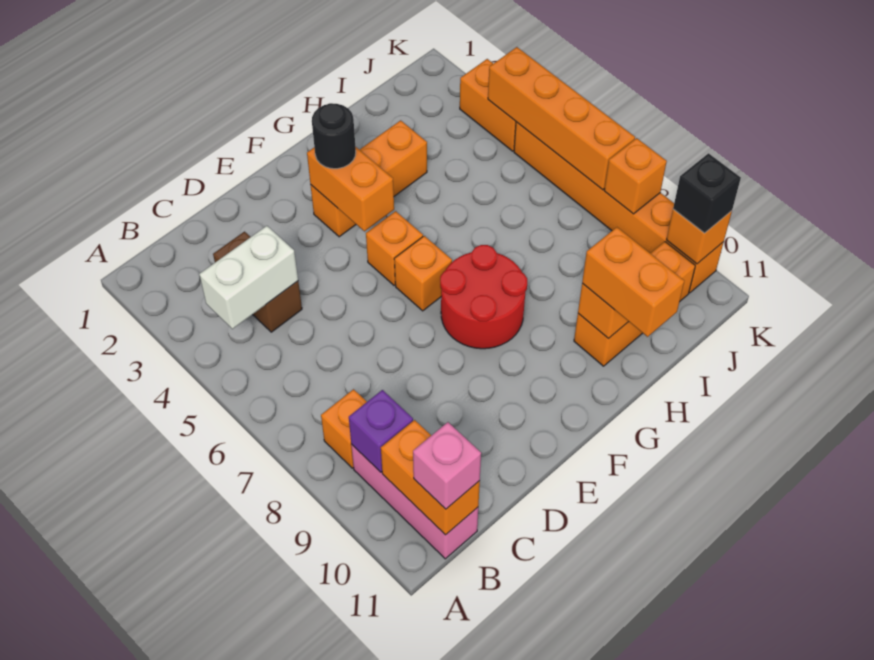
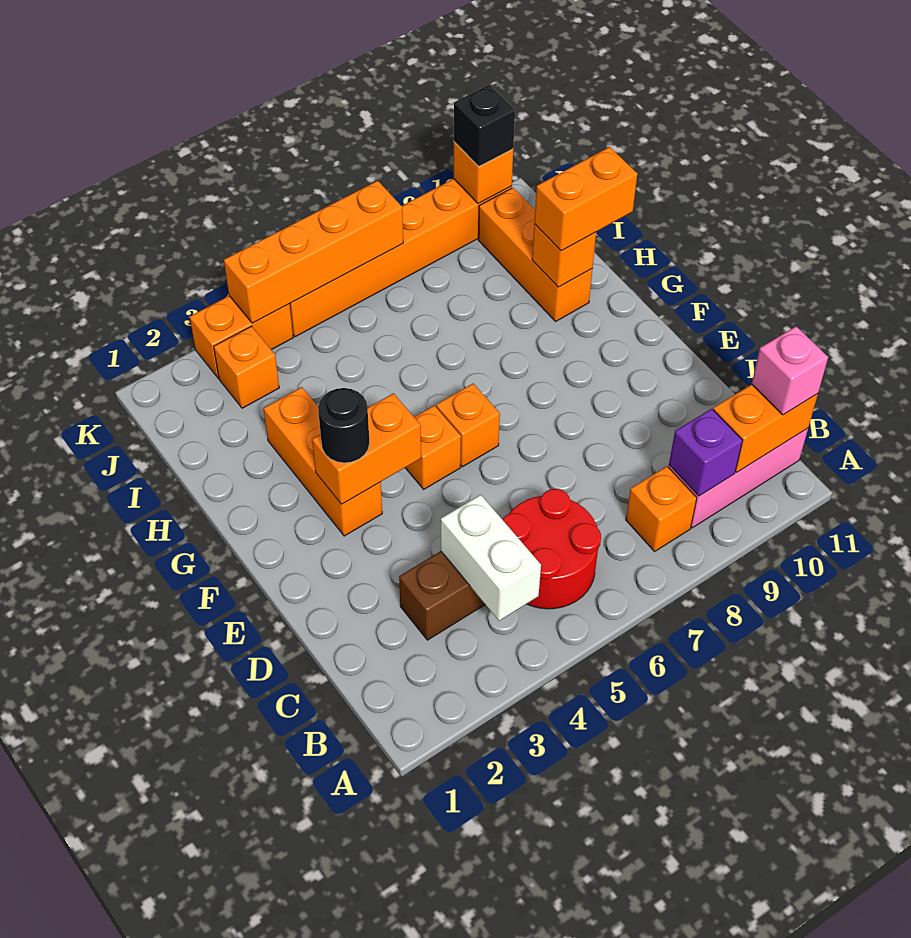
red 2x2 round brick [440,245,527,349] -> red 2x2 round brick moved to [502,489,601,609]
orange 1x1 brick [604,138,667,214] -> orange 1x1 brick moved to [214,326,279,408]

